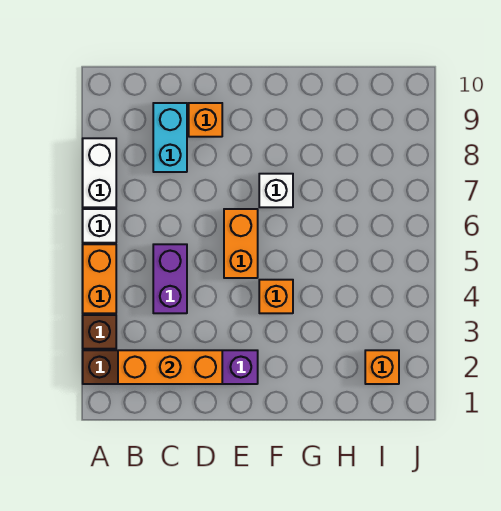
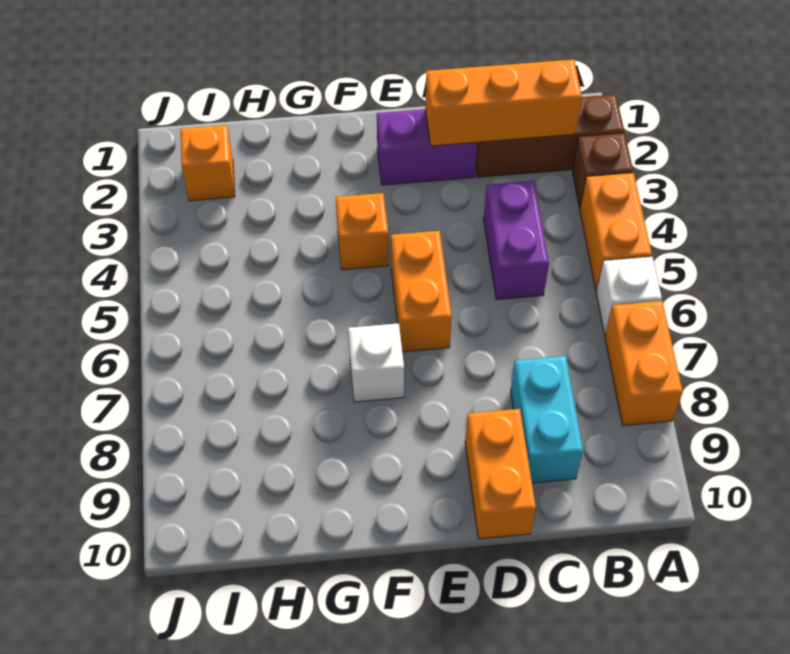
white 1x2 brick [83,138,116,207] -> orange 1x2 brick [605,301,683,425]
orange 1x1 brick [189,103,222,137] -> orange 1x2 brick [465,409,536,539]

